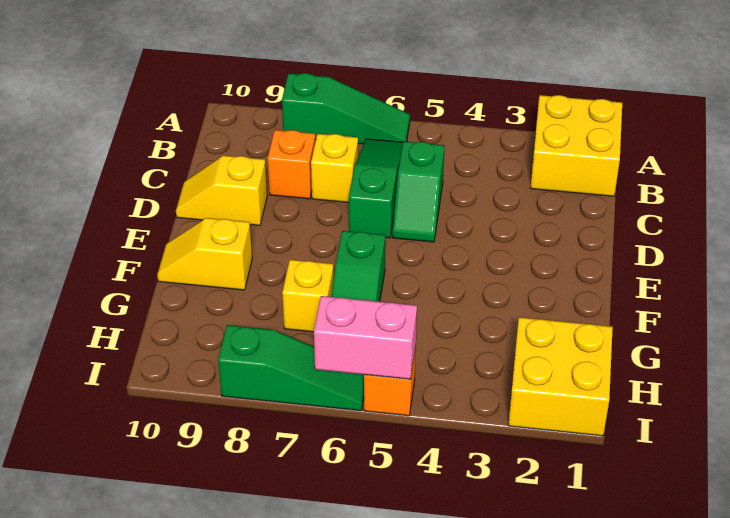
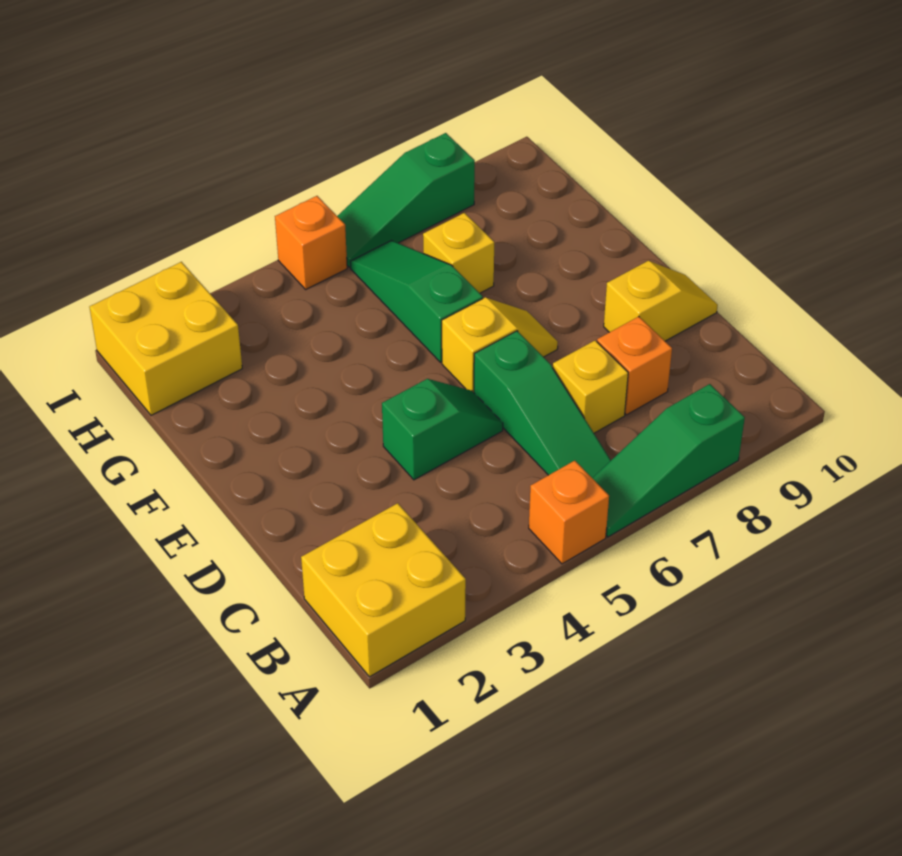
none -> orange 1x1 brick [529,461,609,564]
green 1x2 slope [393,142,445,242] -> green 1x2 slope turned to [382,379,503,480]
yellow 1x2 slope [157,218,252,290] -> yellow 1x2 slope moved to [442,297,558,392]
pink 1x2 brick [314,296,417,379] -> none

